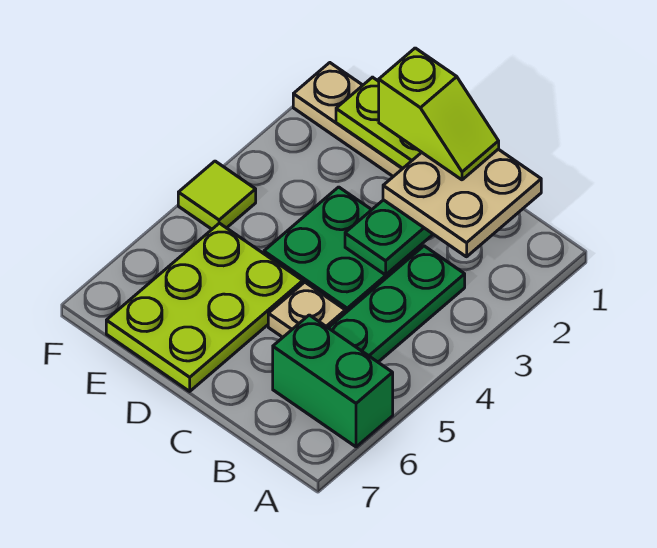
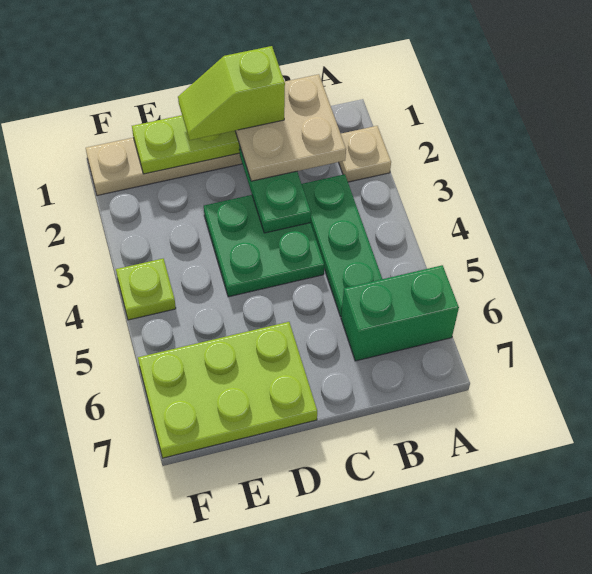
lime 1x2 slope [379,48,499,180] -> lime 1x2 slope turned to [178,46,285,140]
tan 1x1 plate [268,282,345,337] -> tan 1x1 plate moved to [339,126,391,182]
lime 2x3 plate [106,223,303,391] -> lime 2x3 plate turned to [138,322,317,458]
lime 1x1 tile [178,161,256,229] -> lime 1x1 plate [116,259,176,320]

